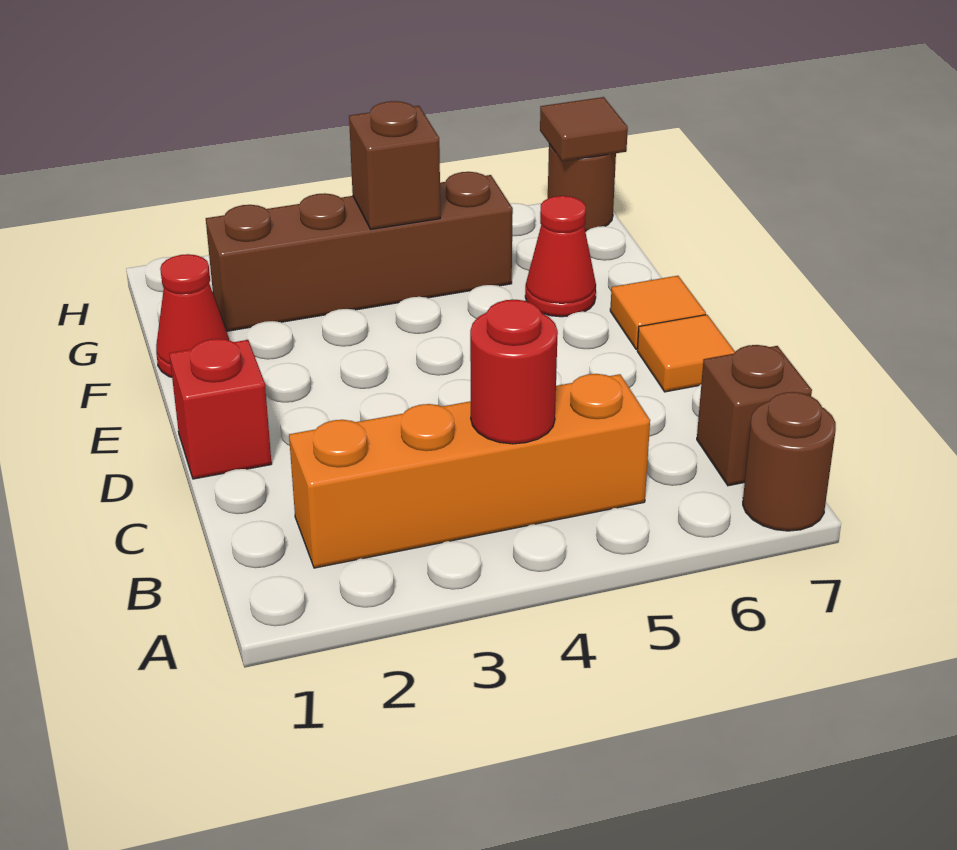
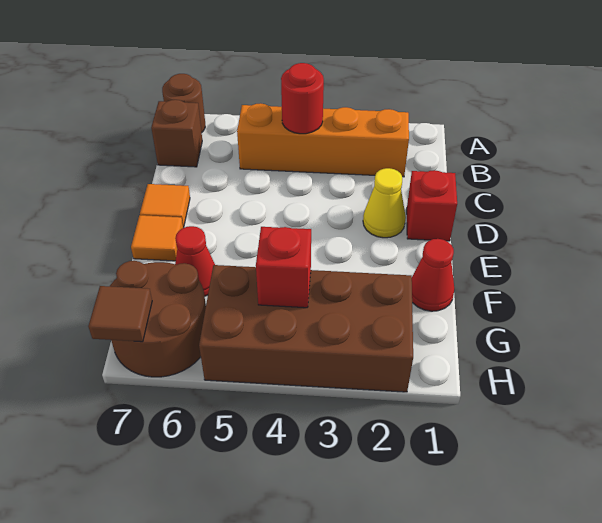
none -> yellow 1x1 cone [363,168,406,238]
brown 1x4 brick [206,172,513,331] -> brown 2x4 brick [199,265,413,392]
brown 1x1 brick [349,101,440,229] -> red 1x1 brick [256,227,311,308]
brown 1x1 round brick [548,144,616,232] -> brown 2x2 round brick [110,261,206,377]

